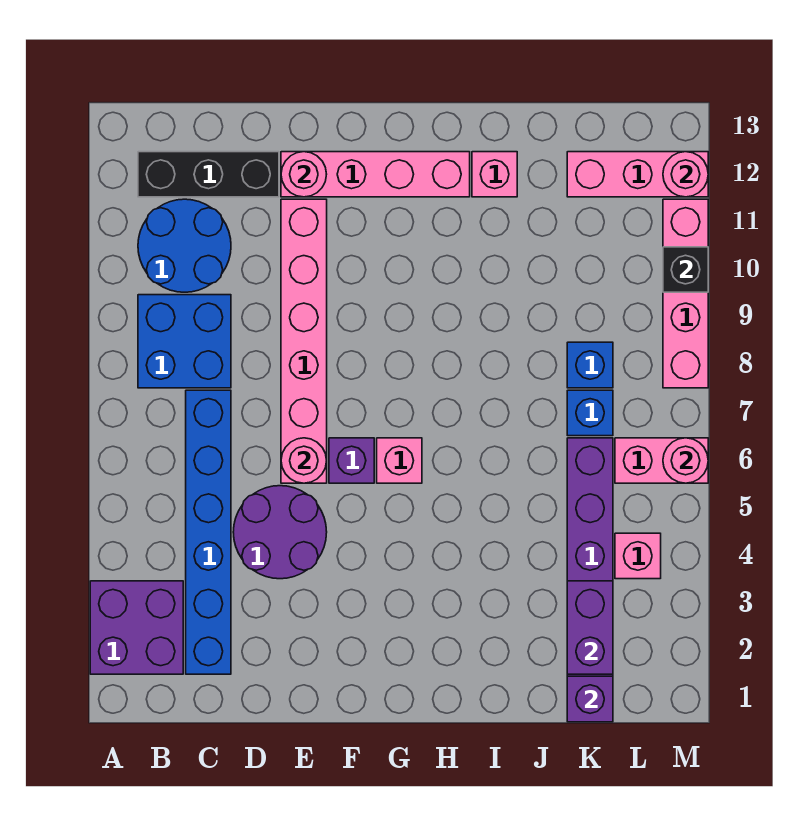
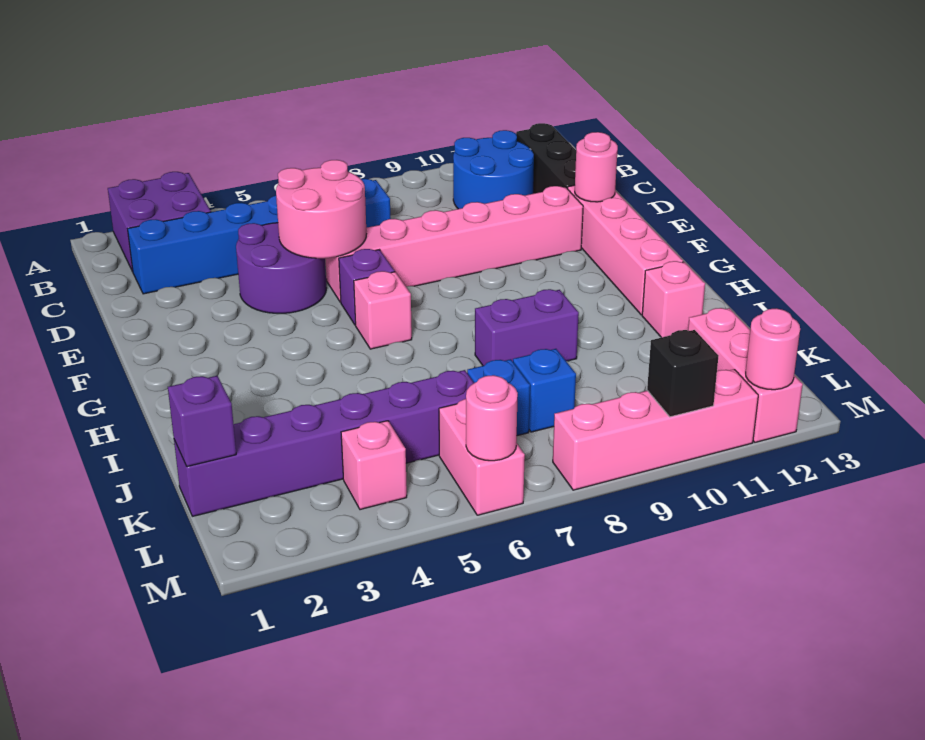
blue 2x2 brick [138,295,231,388] -> none
pink 1x1 round brick [281,438,327,483] -> pink 2x2 round brick [276,160,366,258]
purple 1x2 brick [567,581,613,674] -> purple 1x2 brick moved to [475,289,579,366]

